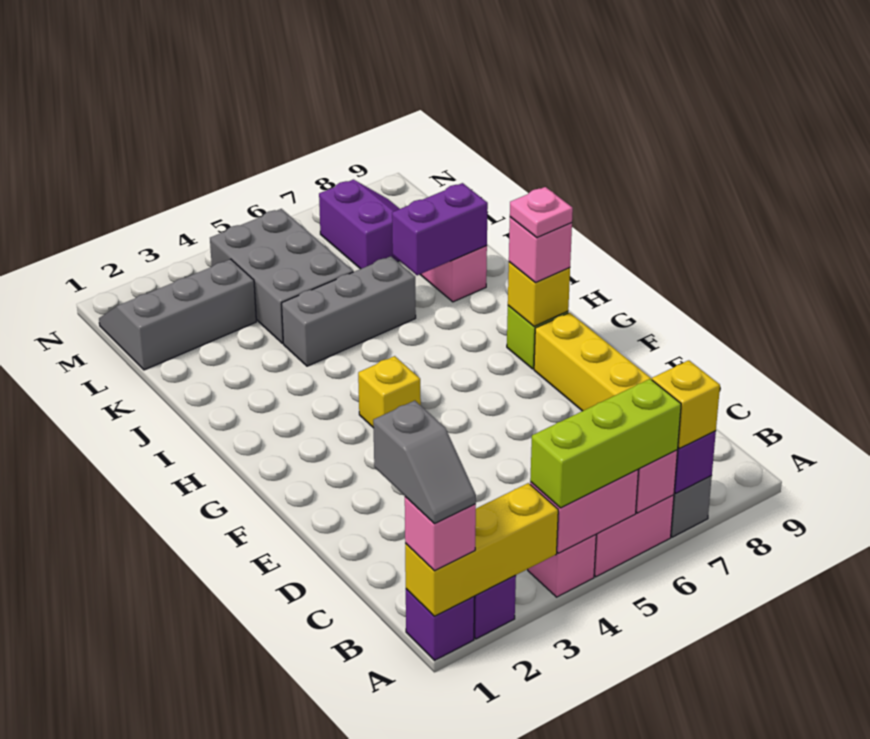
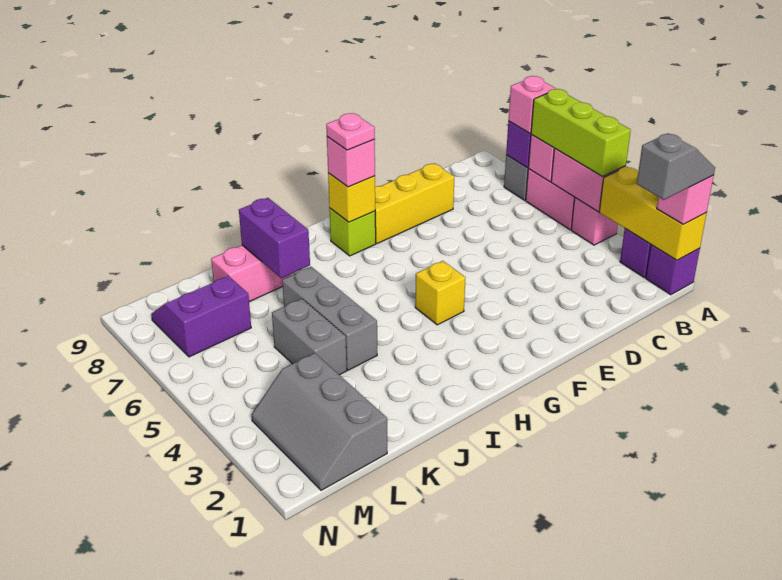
yellow 1x1 brick [652,360,720,448] -> pink 1x1 brick [508,76,556,133]
grey 2x3 brick [210,209,353,343] -> grey 1x2 brick [272,299,347,375]

